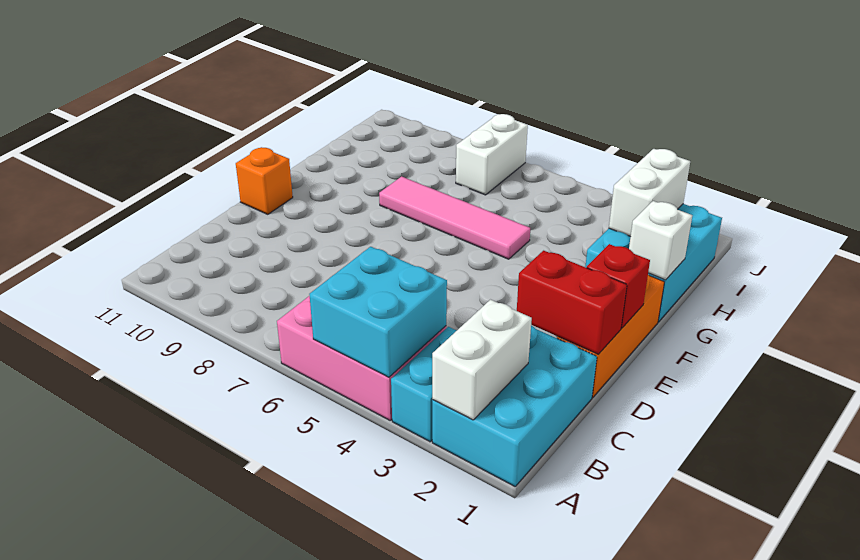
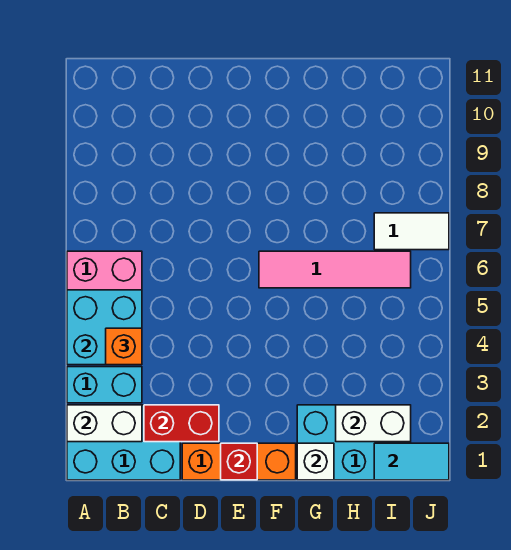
red 1x2 brick [517,251,627,354] -> red 1x2 brick turned to [144,405,219,442]
orange 1x1 brick [236,147,293,214] -> orange 1x1 brick moved to [106,328,142,365]
pink 1x4 tile [379,176,530,259] -> pink 1x4 tile turned to [259,251,411,288]
none -> cyan 1x2 tile [374,443,449,480]
white 1x2 brick [456,114,528,195] -> white 1x2 tile [374,213,449,250]

